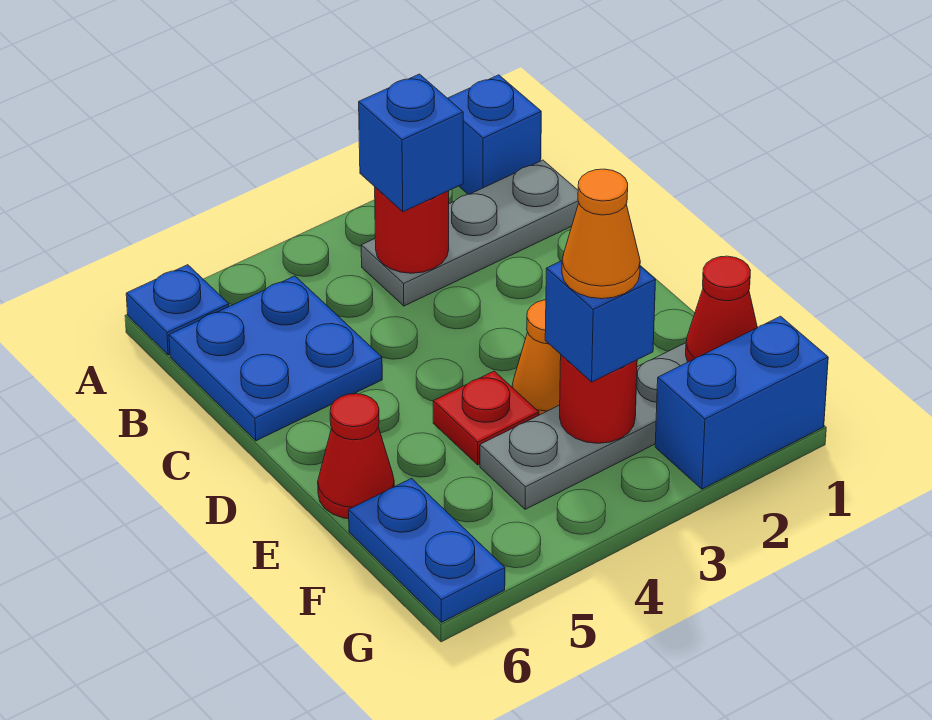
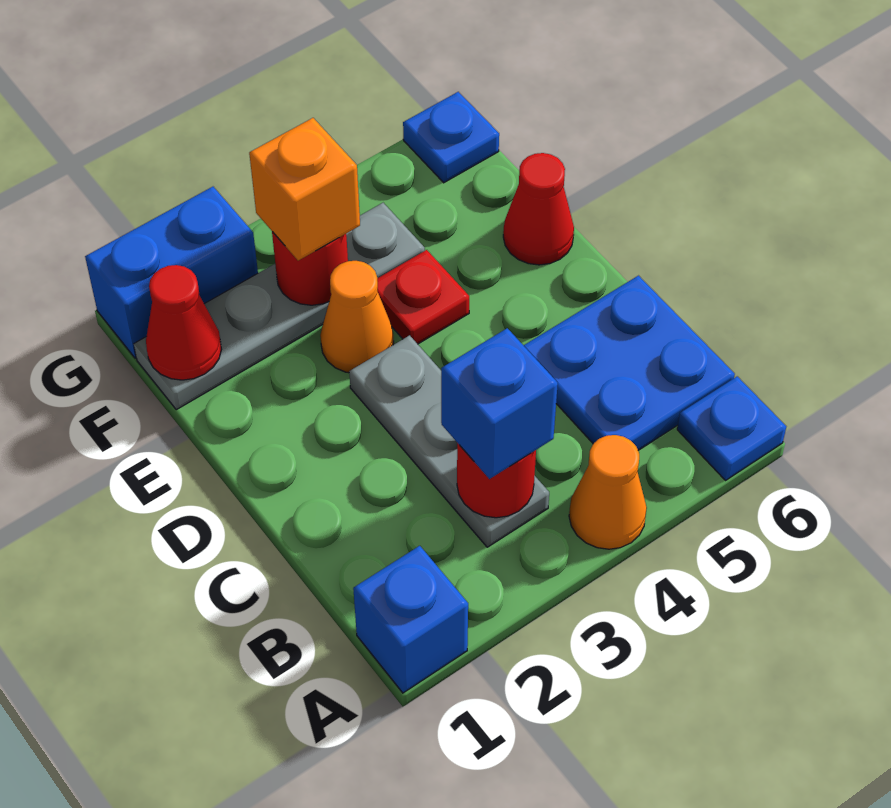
grey 1x3 plate [361,160,579,306] -> grey 1x3 plate turned to [349,335,549,547]
blue 1x1 brick [545,261,656,382] -> orange 1x1 brick [249,118,360,261]
orange 1x1 cone [562,169,640,299] -> orange 1x1 cone moved to [569,435,647,549]
blue 1x2 plate [349,479,505,622] -> blue 1x1 plate [403,92,499,183]

